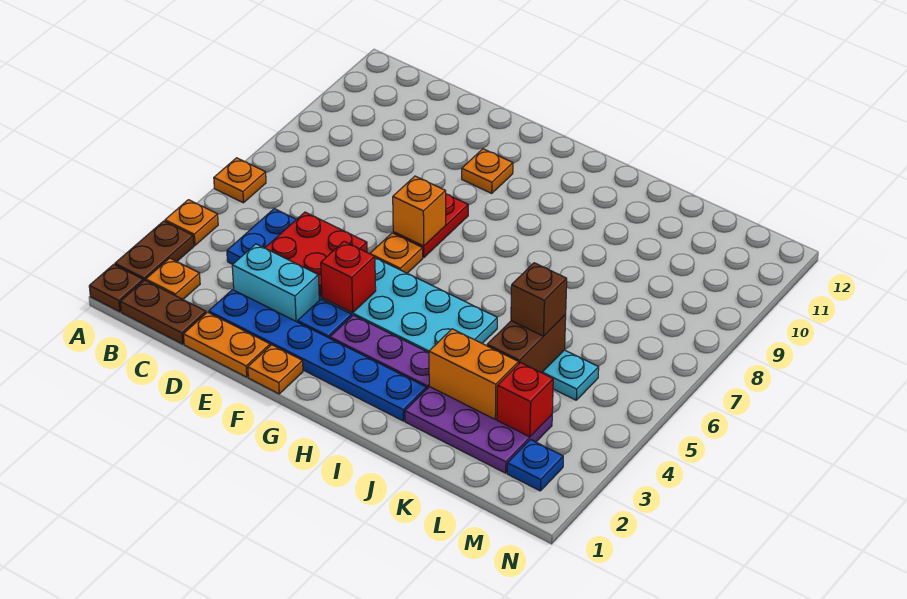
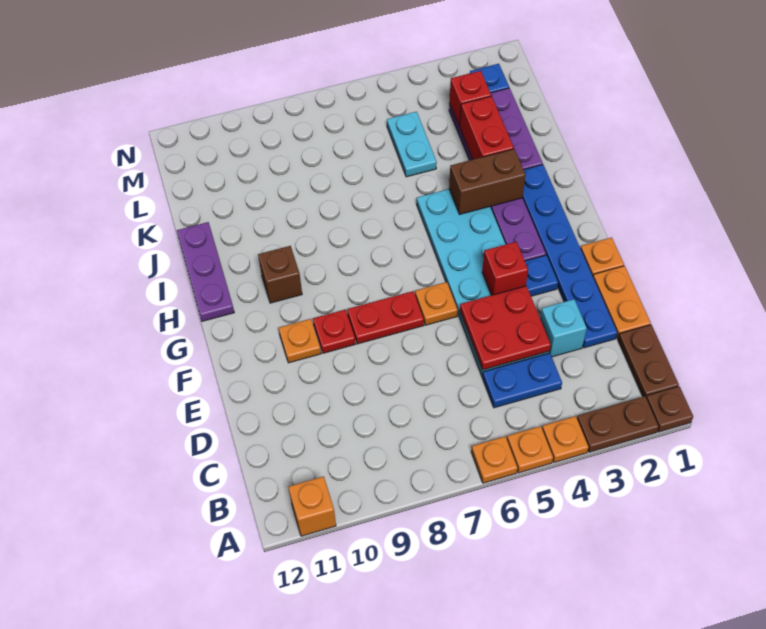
orange 1x1 plate [146,258,200,299] -> orange 1x1 plate moved to [507,426,553,473]
cyan 1x2 brick [232,244,319,322] -> cyan 1x1 brick [540,299,587,357]
orange 1x1 brick [393,176,446,246] -> orange 1x1 brick moved to [288,476,336,536]
none -> red 1x1 plate [313,310,355,353]
none -> purple 1x3 plate [177,222,234,321]
orange 1x2 brick [429,329,519,419] -> red 1x2 brick [460,96,514,159]
brown 1x2 brick [487,315,566,373] -> brown 1x2 brick moved to [449,149,526,215]
brown 1x1 brick [511,263,567,336] -> brown 1x1 brick moved to [258,246,302,303]

